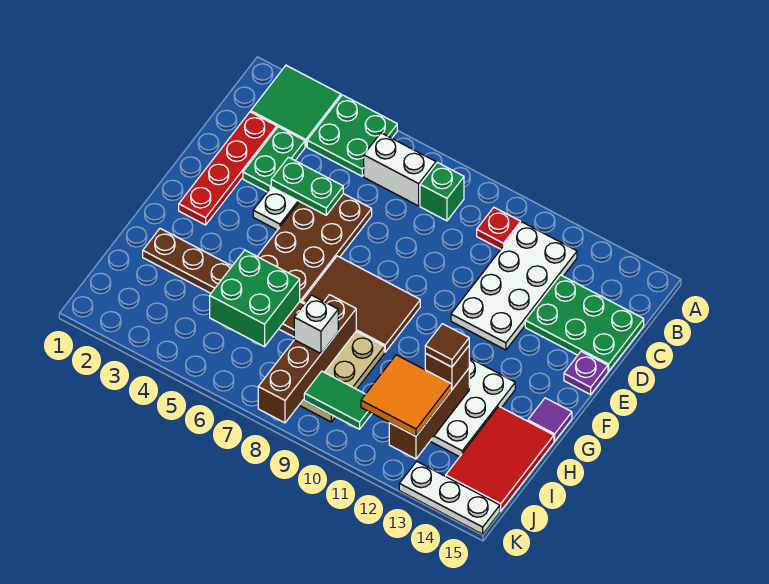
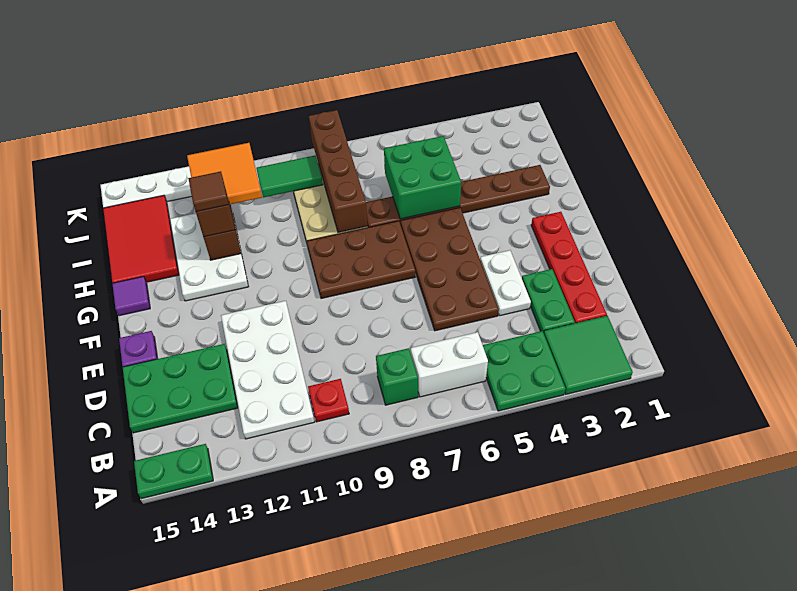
green 1x2 plate [271,157,343,215] -> green 1x2 plate moved to [134,444,213,499]
brown 2x3 tile [302,256,420,352] -> brown 2x3 plate [307,221,415,299]
white 1x1 brick [294,295,338,354] -> none

